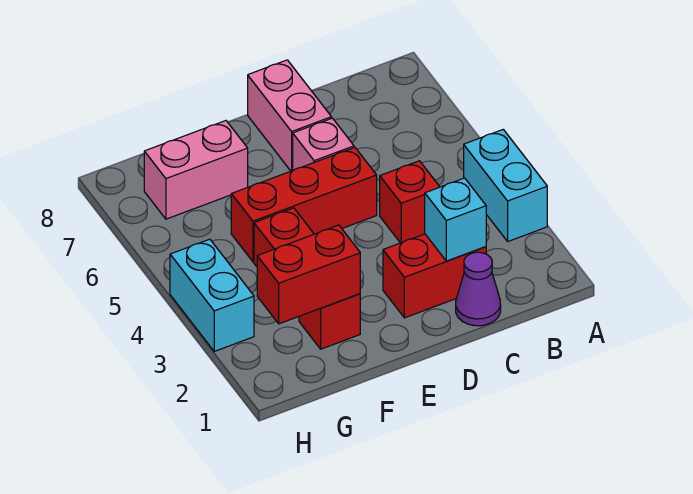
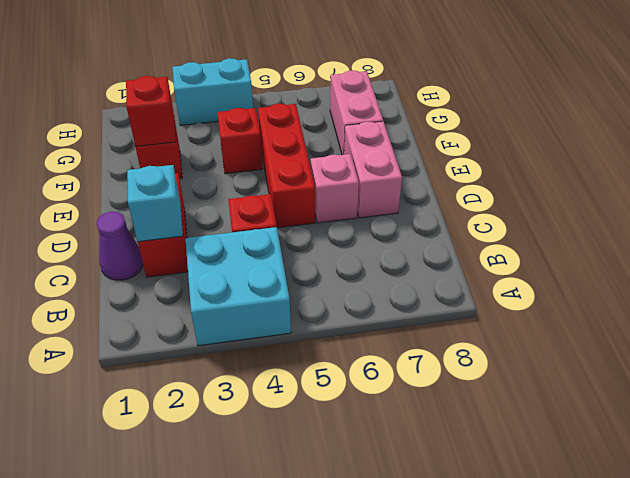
cyan 1x2 brick [464,130,547,241] -> cyan 2x2 brick [185,227,291,346]
pink 1x2 brick [248,60,331,171] -> pink 1x2 brick turned to [344,122,402,218]
red 1x2 brick [257,225,360,324] -> red 1x1 brick [126,76,176,146]

